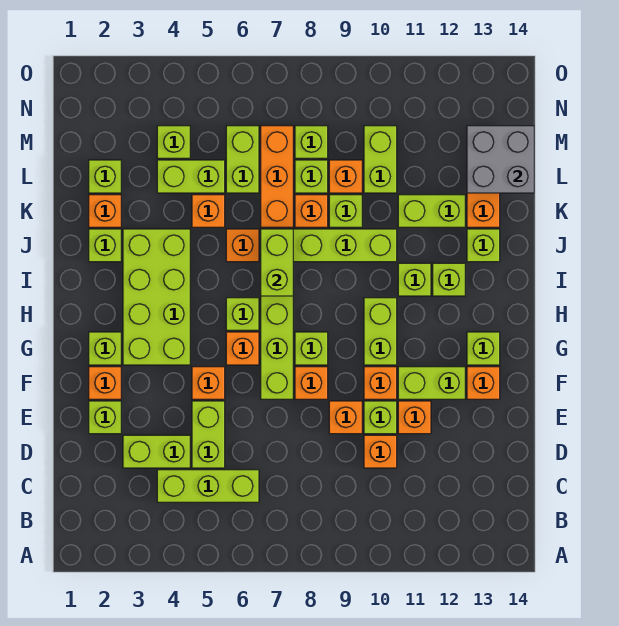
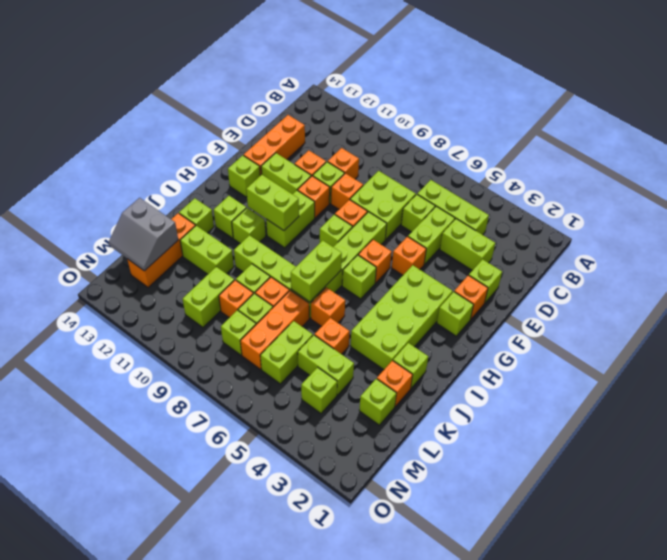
none -> lime 1x1 brick [401,194,435,232]
none -> lime 2x2 brick [350,171,416,239]
orange 1x1 brick [467,367,500,399] -> orange 1x3 brick [244,115,305,176]
none -> lime 1x2 brick [246,175,299,231]
grey 2x2 brick [467,126,534,193] -> grey 2x2 slope [109,198,178,271]

